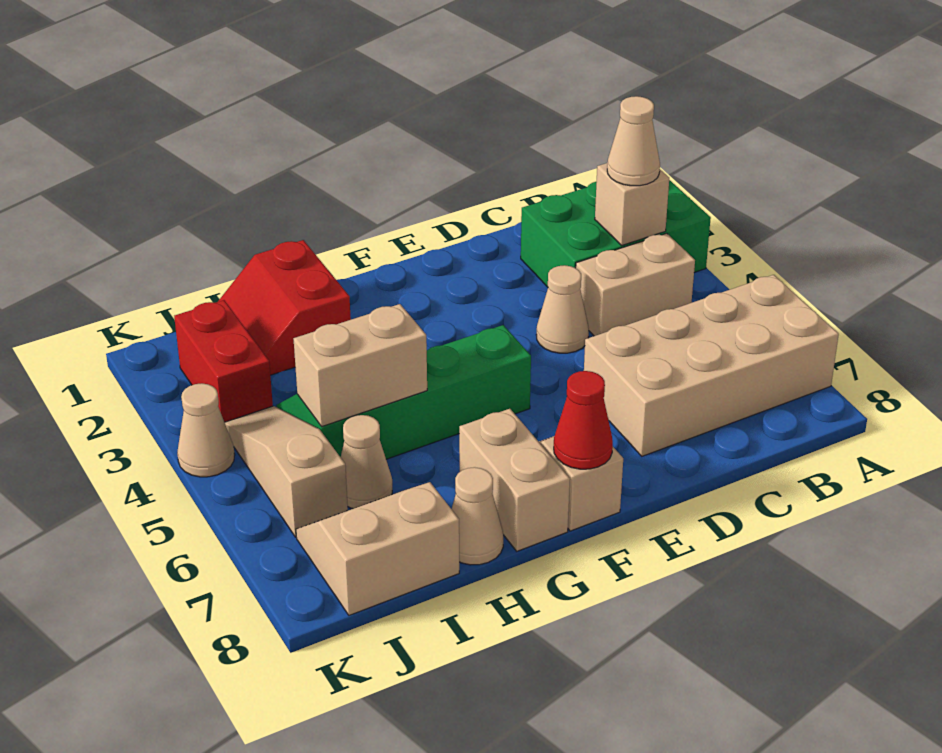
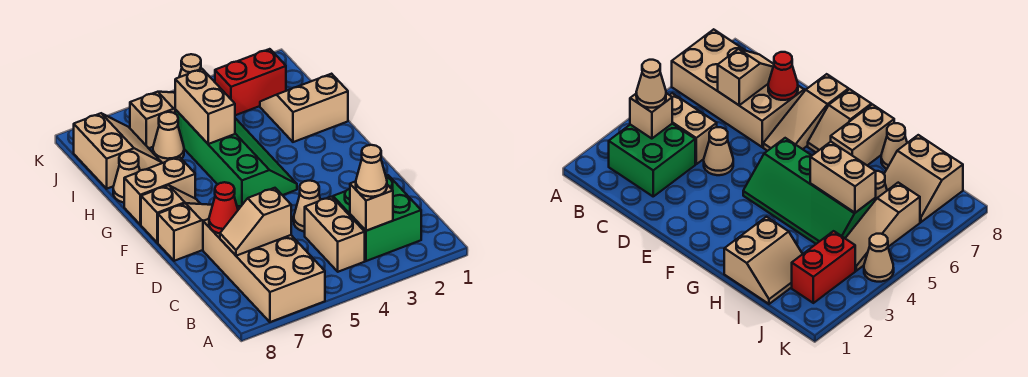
green 2x3 brick [521,180,711,287] -> green 2x2 brick [333,175,421,261]
none -> tan 1x2 slope [220,188,291,256]
none -> tan 1x3 slope [158,203,241,261]
red 1x1 cone [554,371,613,469] -> red 1x1 cone moved to [209,182,238,234]
red 2x2 slope [218,240,351,375] -> tan 2x2 slope [260,74,348,142]

